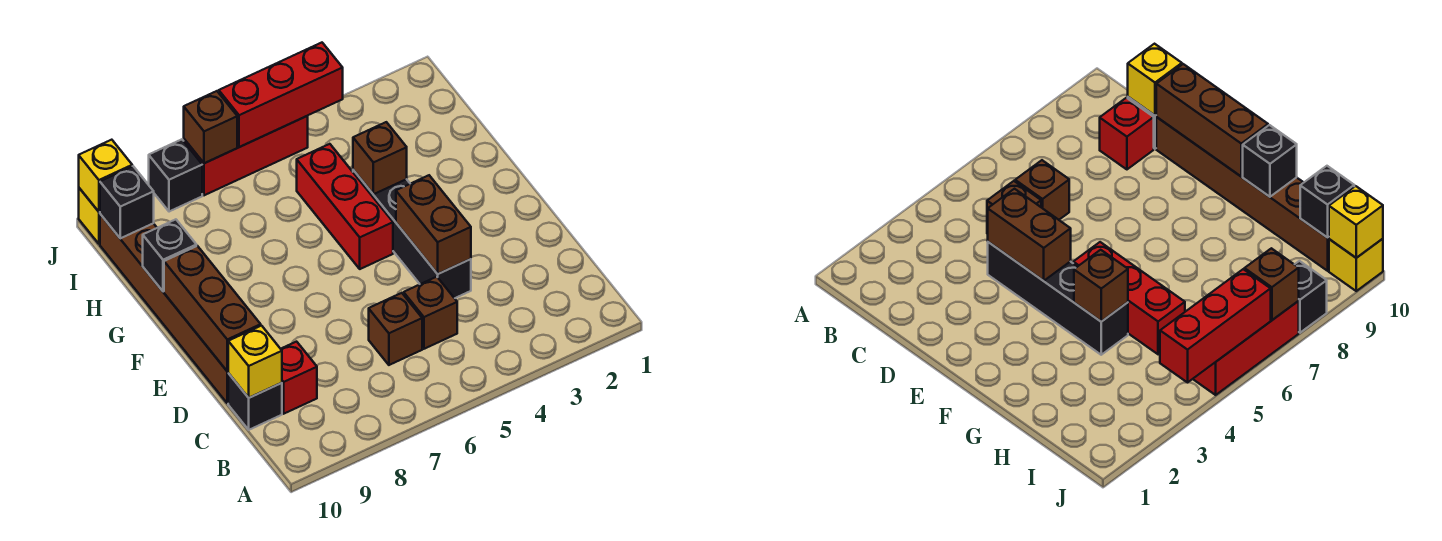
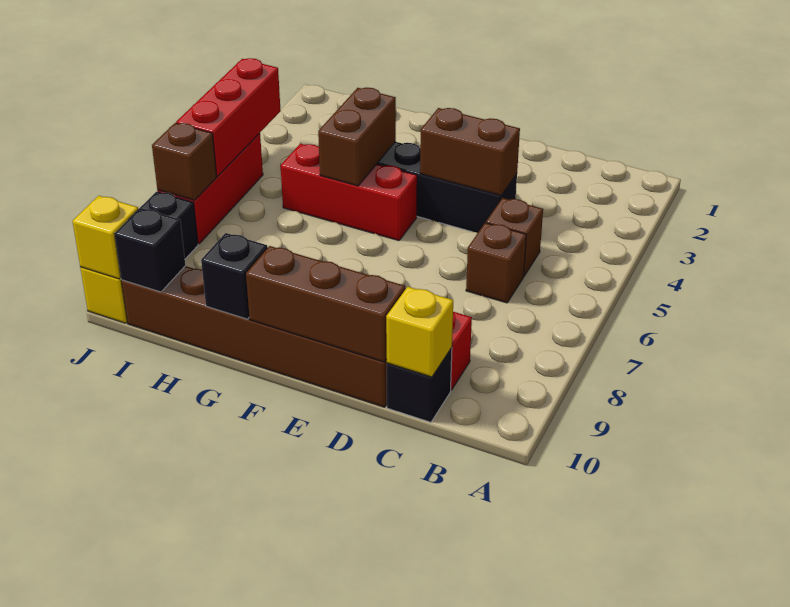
brown 1x1 brick [353,122,407,194] -> brown 1x2 brick [318,87,396,186]

